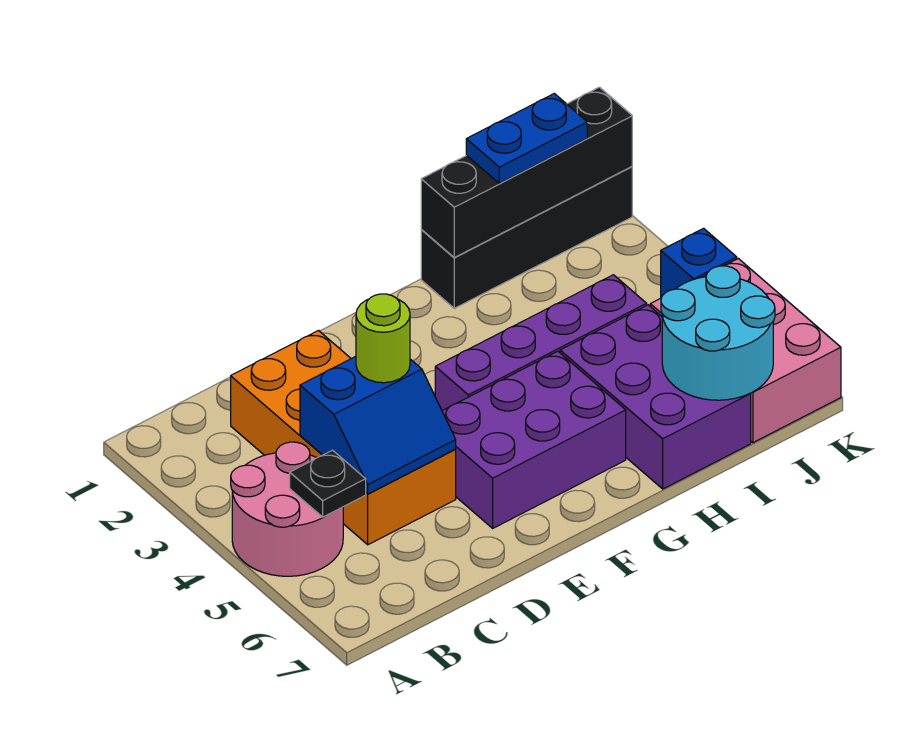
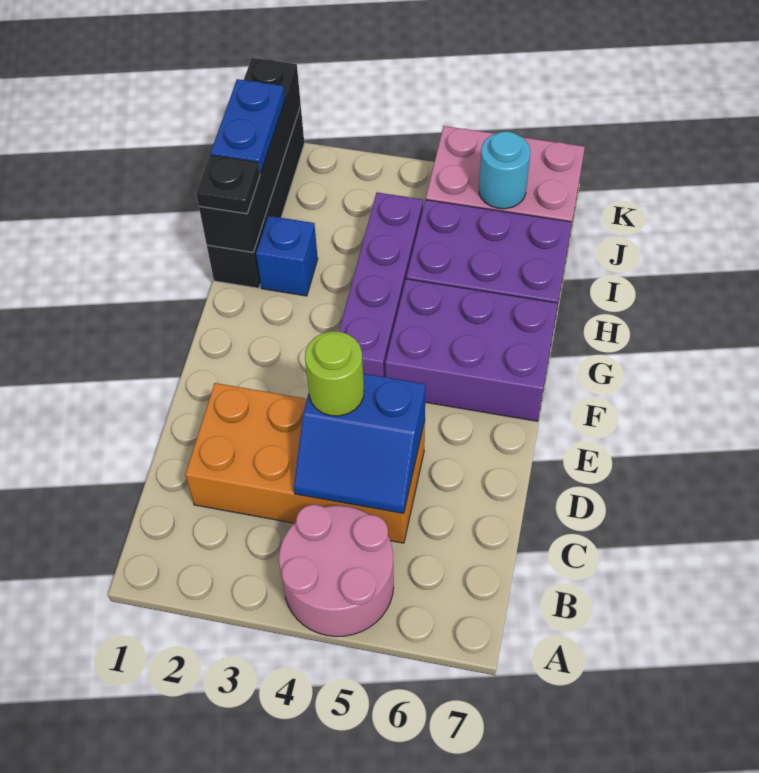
black 1x1 plate [290,450,366,517] -> black 1x1 plate moved to [196,155,260,214]
blue 2x2 slope [300,356,456,494] -> blue 2x2 slope turned to [294,374,426,514]
purple 2x3 brick [442,351,626,528] -> purple 2x3 brick turned to [385,279,558,421]
cyan 2x2 round brick [661,266,775,400] -> cyan 1x1 round brick [479,132,530,209]
blue 1x1 brick [661,228,737,298] -> blue 1x1 brick moved to [256,216,318,296]

